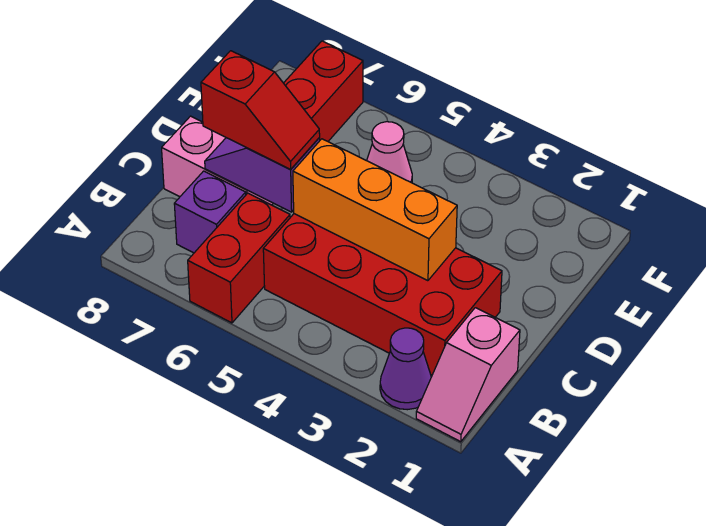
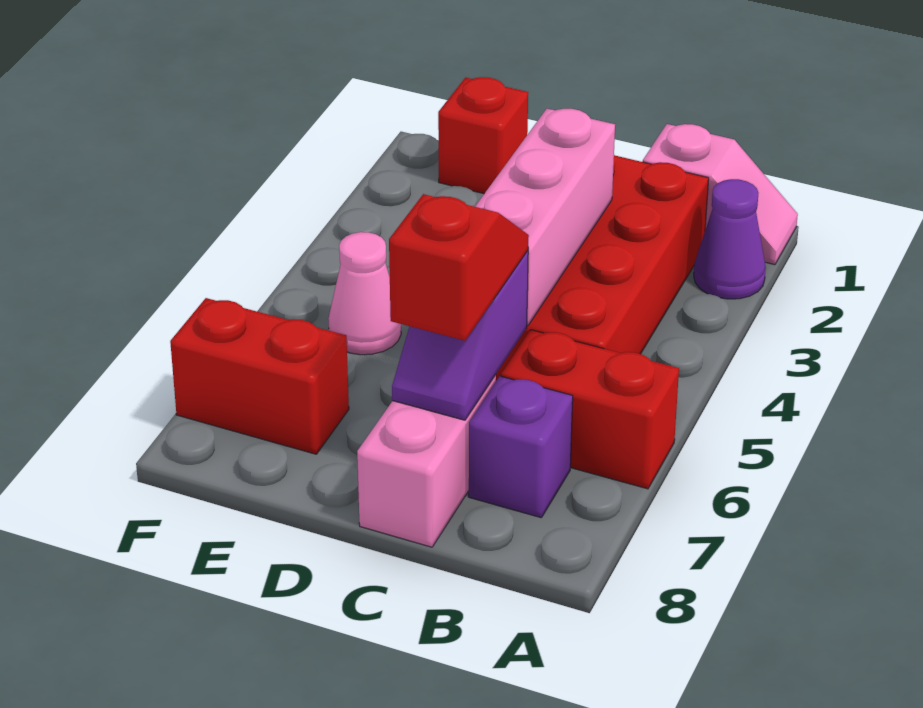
orange 1x3 brick [293,139,457,281] -> pink 1x3 brick [475,109,615,325]
none -> red 1x1 brick [438,77,528,194]

